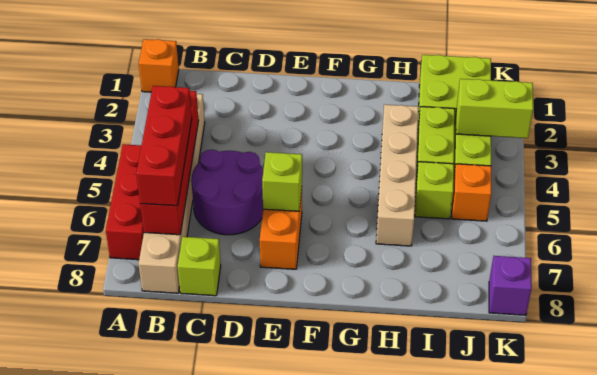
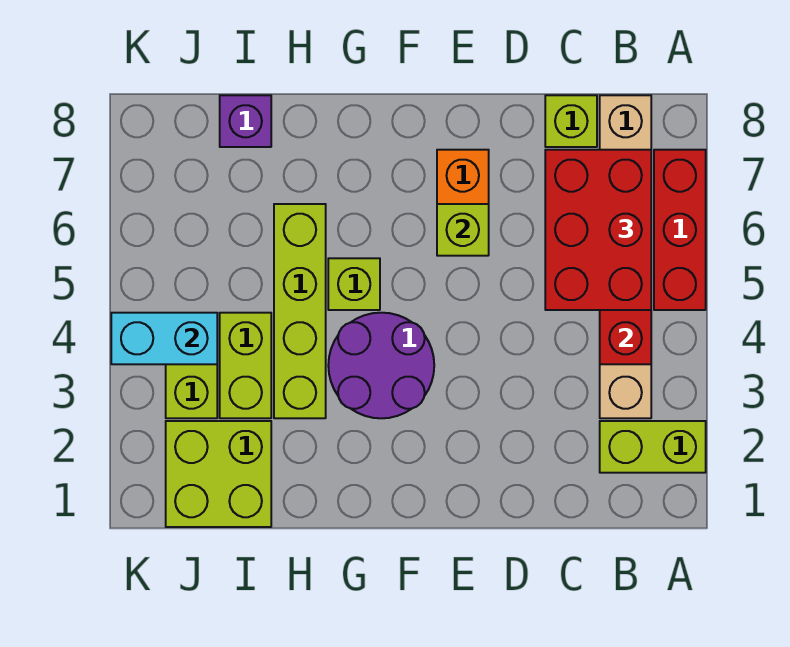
orange 1x1 brick [139,39,179,92] -> none
red 1x3 brick [136,86,192,206] -> red 2x3 brick [545,150,651,310]
purple 2x2 round brick [191,150,263,235] -> purple 2x2 round brick moved to [328,313,434,418]
tan 1x4 brick [376,105,418,246] -> lime 1x4 brick [274,204,326,418]
lime 1x1 brick [415,162,454,219] -> lime 1x1 brick moved to [328,258,380,310]
lime 1x2 brick [456,79,533,138] -> lime 1x2 brick moved to [600,421,706,473]
none -> cyan 1x2 brick [111,313,217,364]
orange 1x1 brick [452,164,491,221] -> none
purple 1x1 brick [489,256,532,315] -> purple 1x1 brick moved to [220,95,271,147]

